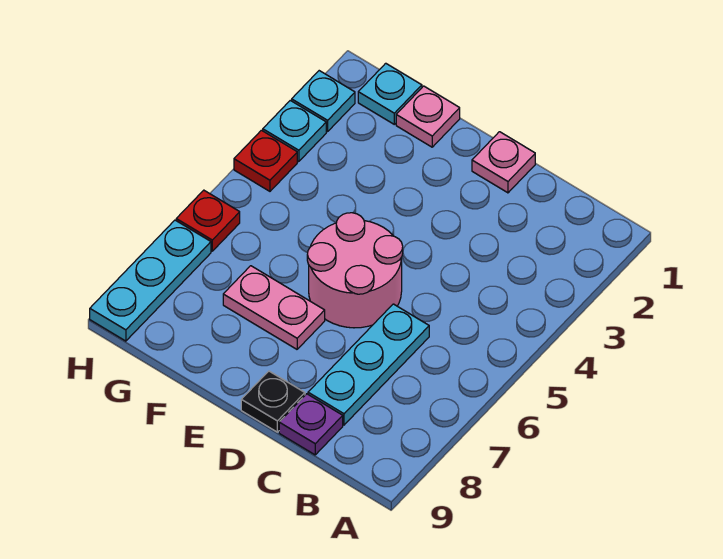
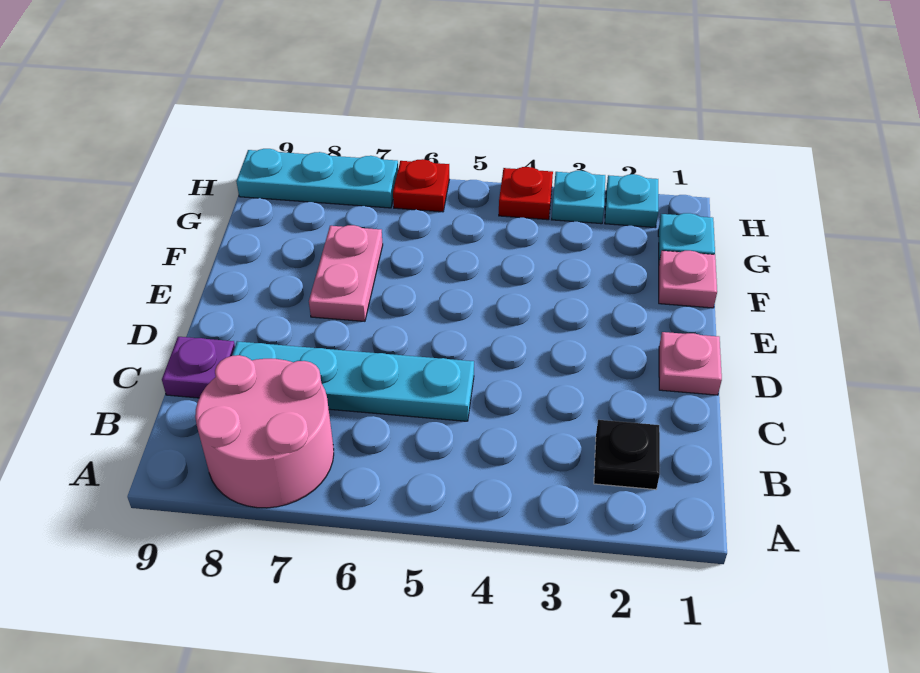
cyan 1x3 plate [308,304,429,425] -> cyan 1x4 plate [232,341,474,421]
pink 2x2 round brick [307,213,403,328] -> pink 2x2 round brick moved to [195,355,334,508]
black 1x1 plate [241,371,305,432] -> black 1x1 plate moved to [594,420,660,490]

